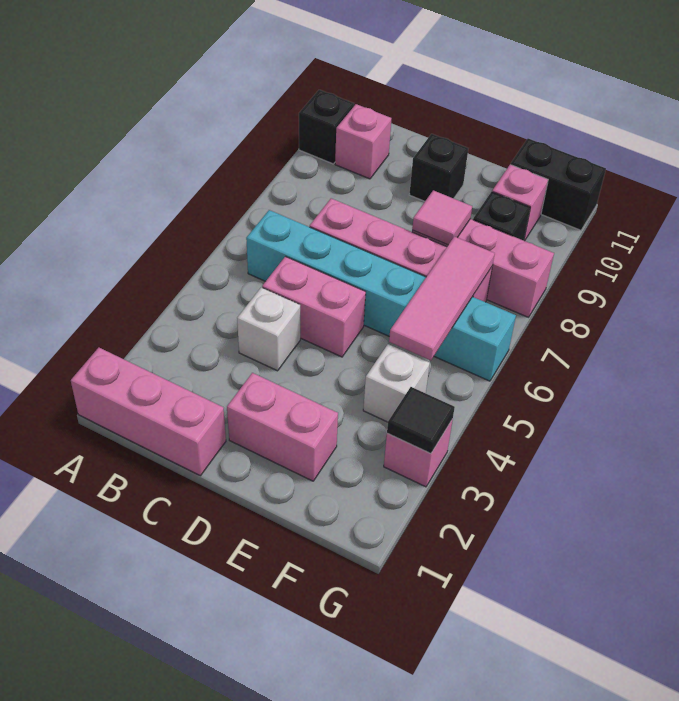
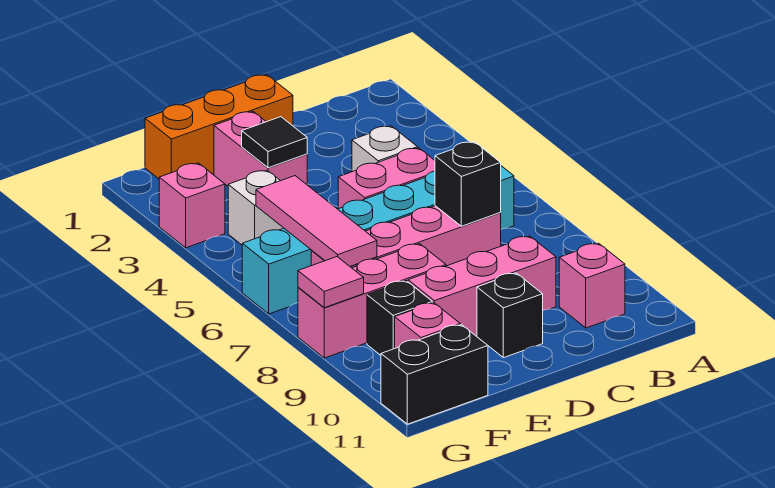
pink 1x3 brick [71,348,226,476] -> pink 1x3 brick moved to [408,236,556,336]
black 1x1 brick [299,90,354,164] -> black 1x1 brick moved to [435,142,501,226]
none -> orange 1x3 brick [145,75,293,179]
pink 1x2 brick [227,373,338,481] -> pink 1x2 brick turned to [214,112,307,186]
pink 1x1 tile [412,190,472,245] -> pink 1x1 tile moved to [298,257,364,308]
black 1x1 tile [387,387,455,453] -> black 1x1 tile moved to [242,117,307,168]

